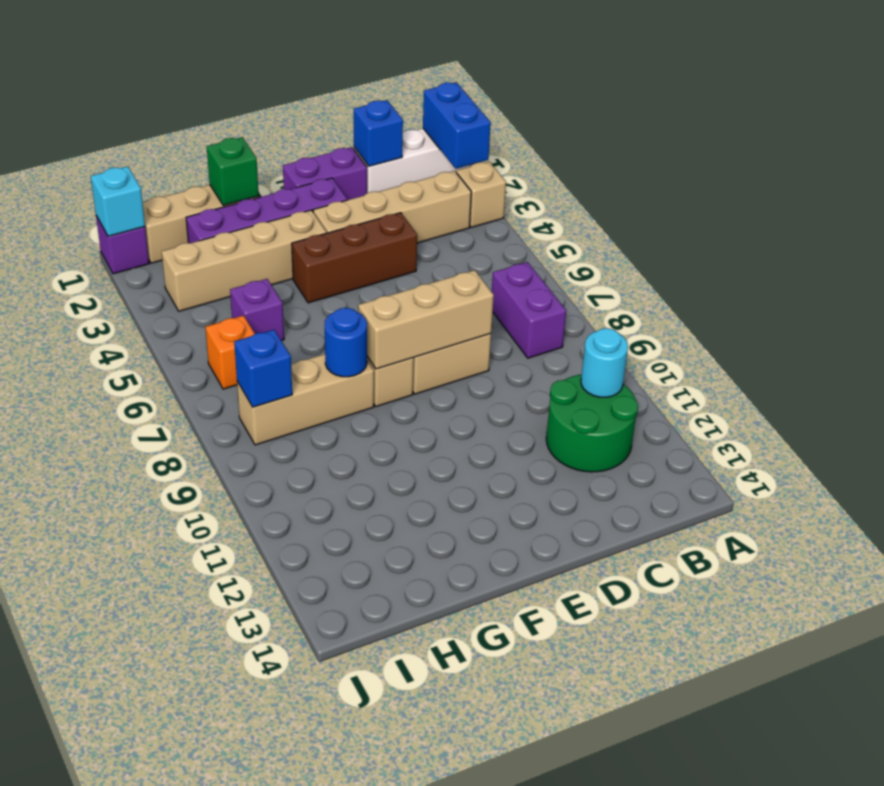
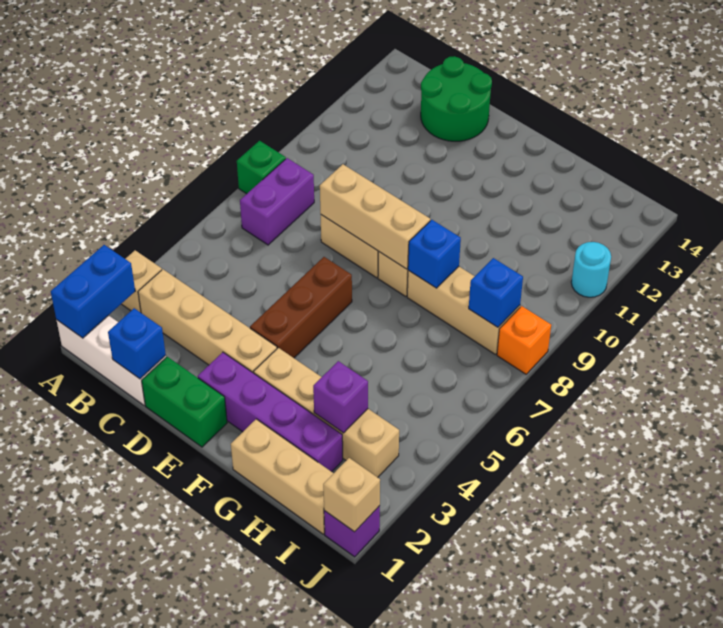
green 2x2 round brick [546,374,638,472] -> green 2x2 round brick moved to [421,56,492,141]
cyan 1x1 round brick [581,328,628,397] -> cyan 1x1 round brick moved to [571,242,611,297]
purple 1x2 brick [283,147,367,200] -> green 1x2 brick [142,357,227,447]
brown 1x3 brick [292,213,417,303] -> brown 1x3 brick turned to [250,257,352,358]
green 1x1 brick [207,137,259,206] -> green 1x1 brick moved to [237,141,286,194]
blue 1x1 round brick [325,308,367,377] -> blue 1x1 brick [408,220,461,288]
purple 1x1 brick [230,279,284,341] -> purple 1x1 brick moved to [313,361,368,433]
orange 1x1 brick [205,316,255,389] -> orange 1x1 brick moved to [497,306,551,374]
cyan 1x1 brick [91,166,145,236] -> tan 1x1 brick [323,458,380,532]

